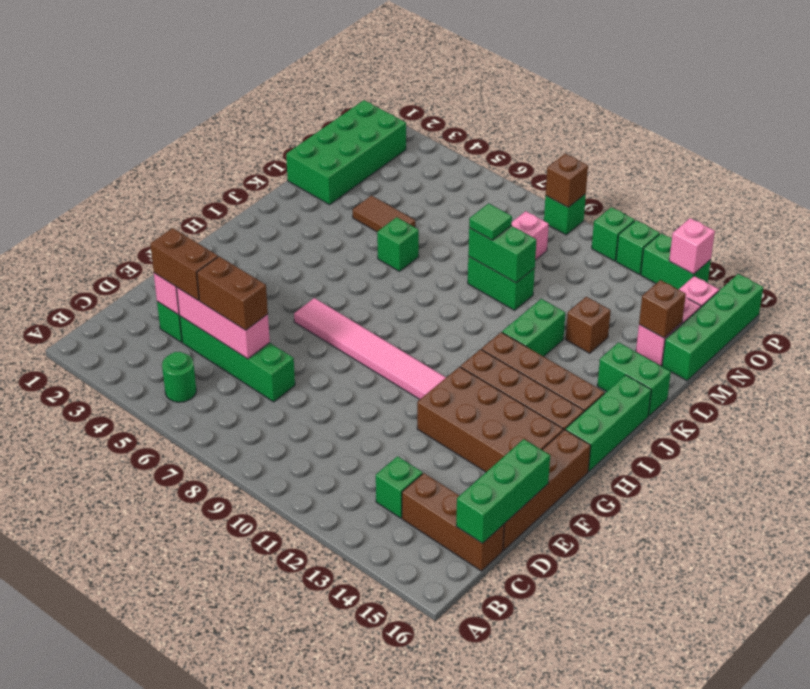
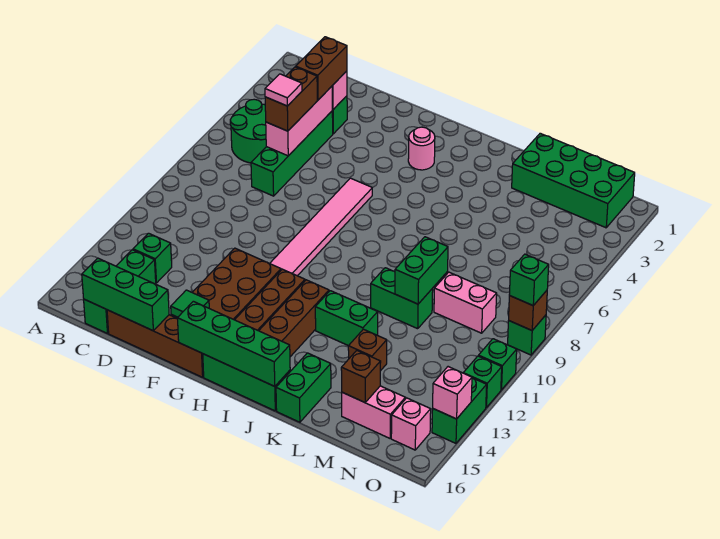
green 1x1 round brick [162,352,196,402] -> green 2x2 round brick [230,99,266,163]
brown 1x3 brick [402,473,504,571] -> green 1x3 brick [84,250,156,333]
none -> pink 1x1 tile [265,74,302,106]
none -> pink 1x1 round brick [408,127,435,170]
green 1x1 brick [377,217,419,271] -> green 1x1 brick moved to [509,254,549,306]
brown 1x2 tile [353,196,415,232] -> none
green 1x2 brick [468,256,535,310] -> green 1x2 brick turned to [371,268,433,329]
green 1x1 tile [469,203,512,240] -> green 1x1 tile moved to [171,290,209,317]
green 1x4 brick [662,274,763,381] -> green 1x4 brick moved to [177,301,290,386]

